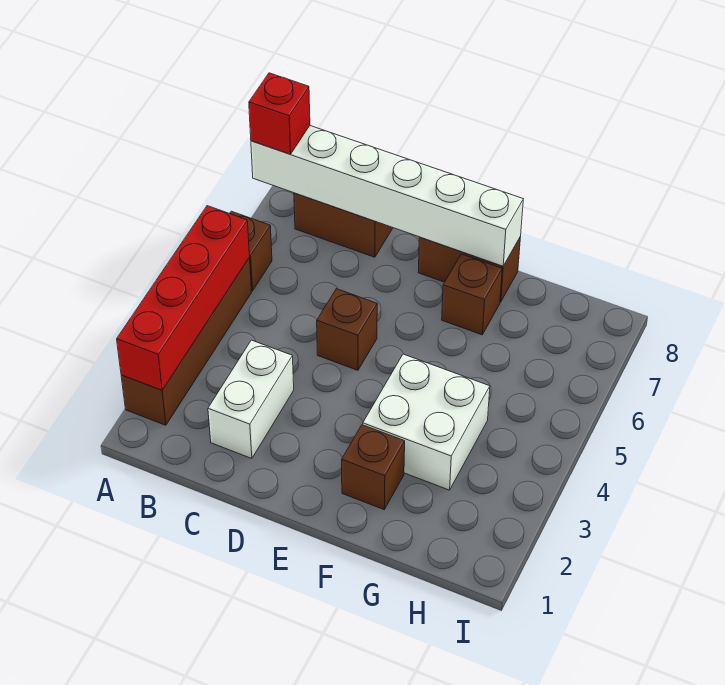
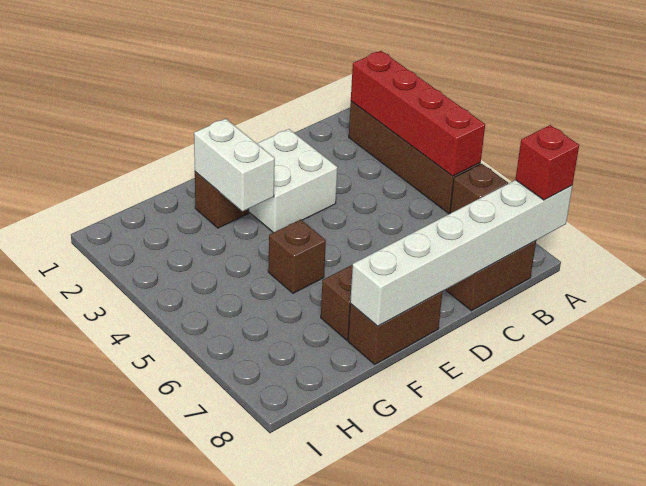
white 1x2 brick [208,340,294,459] -> white 1x2 brick moved to [194,119,275,211]
brown 1x1 brick [317,289,377,370] -> brown 1x1 brick moved to [268,219,326,293]
white 2x2 brick [363,354,490,490] -> white 2x2 brick moved to [249,129,337,233]

